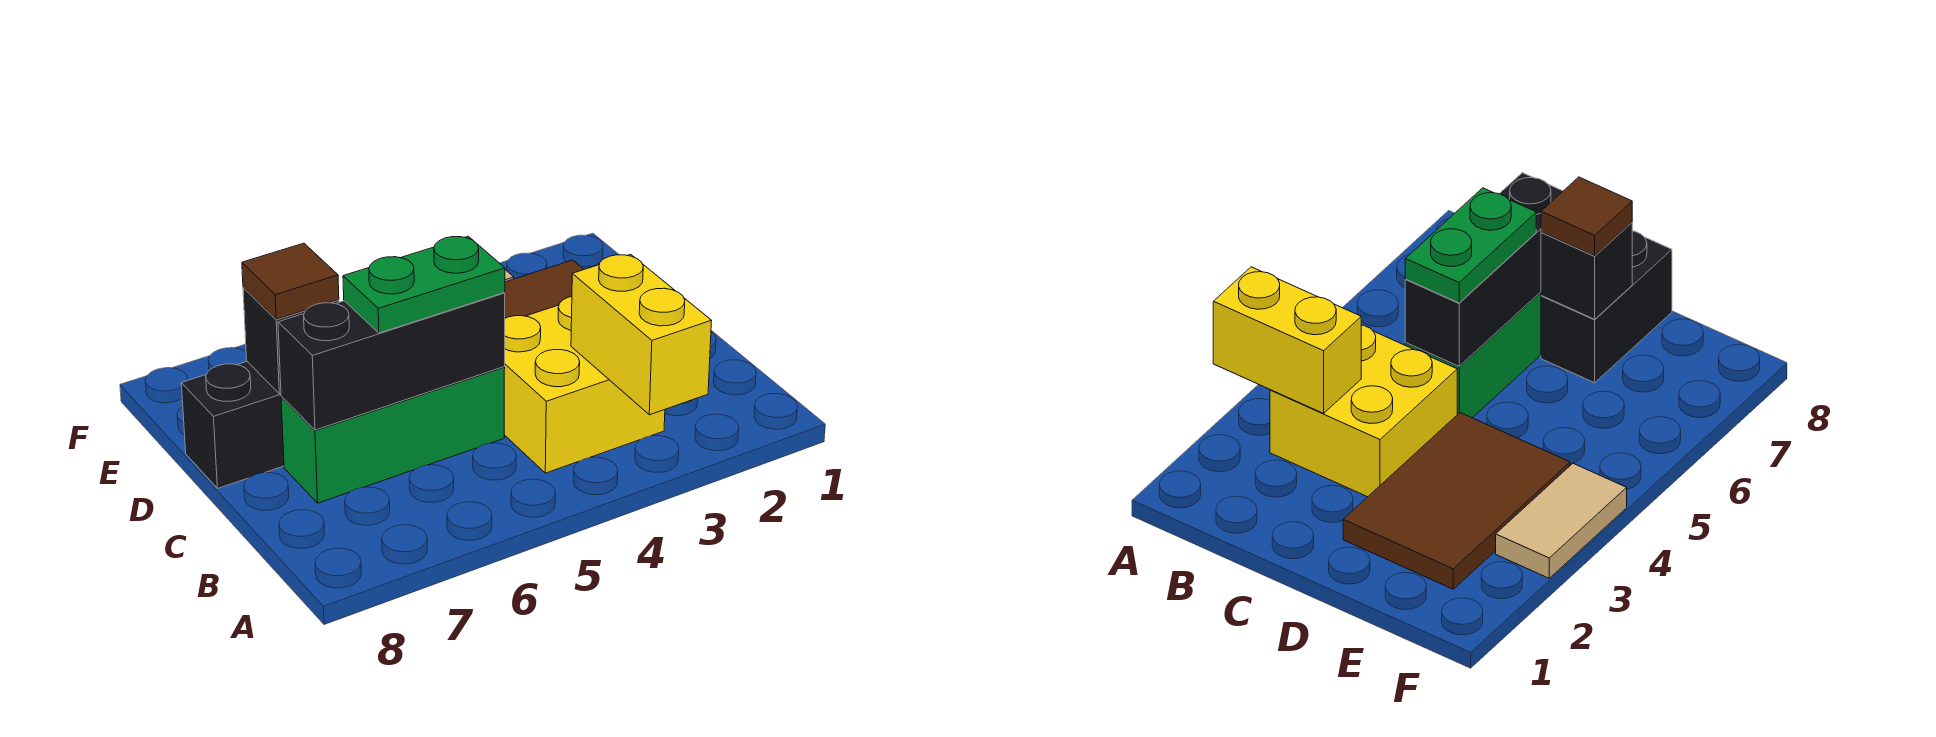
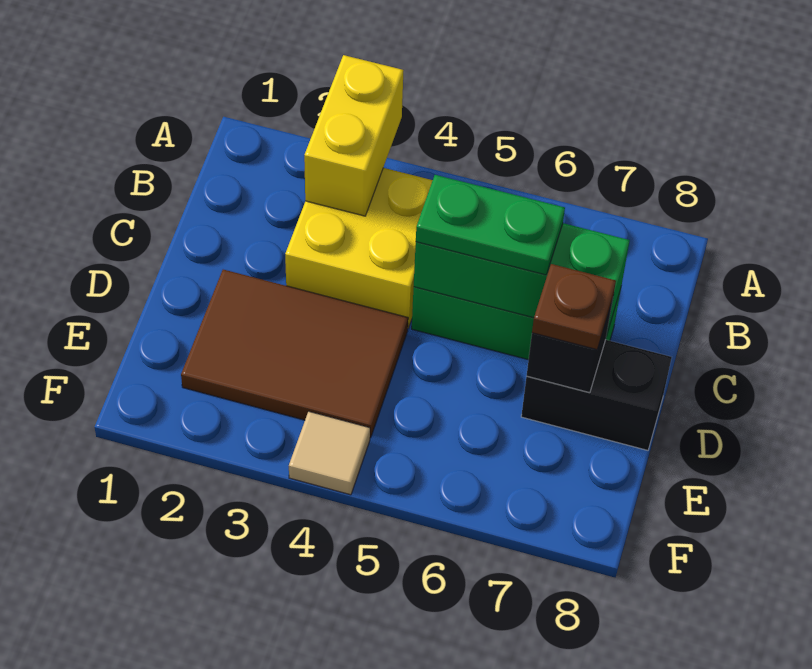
black 1x3 brick [278,293,505,430] -> green 1x3 brick [414,223,630,336]
brown 1x1 tile [242,243,339,319] -> brown 1x1 plate [532,264,616,350]
tan 1x2 tile [1496,464,1627,578] -> tan 1x1 tile [289,411,370,495]

